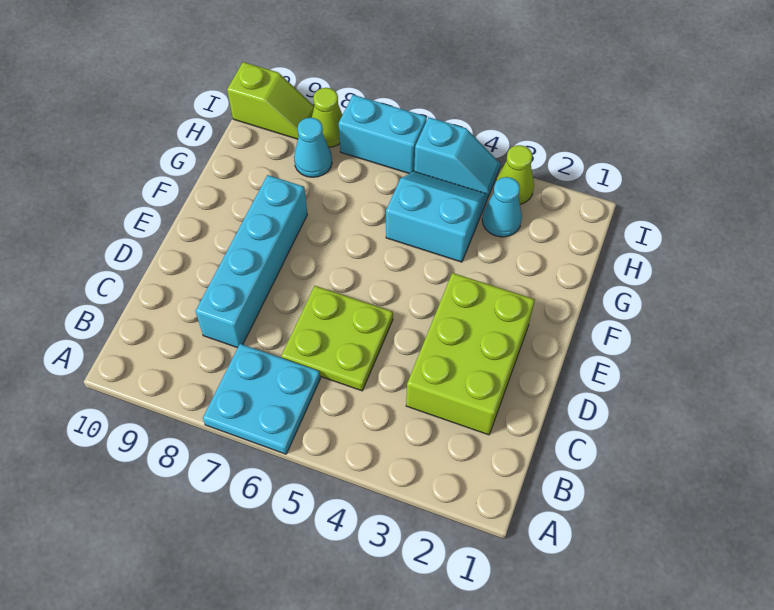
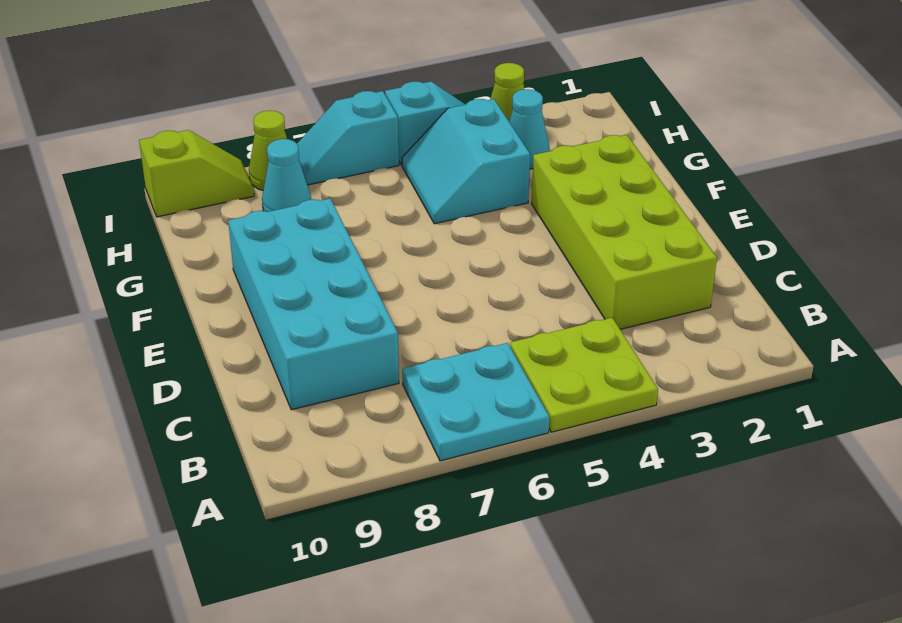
lime 2x3 brick [406,273,535,435] -> lime 2x4 brick [531,135,717,329]
lime 2x2 plate [281,286,393,391] -> lime 2x2 plate moved to [510,318,658,432]
cyan 1x4 brick [195,175,307,348] -> cyan 2x4 brick [228,199,399,410]
cyan 2x2 slope [386,172,488,262] -> cyan 2x2 slope turned to [402,99,530,224]
cyan 1x2 brick [339,95,427,174] -> cyan 1x2 slope [297,91,399,185]

